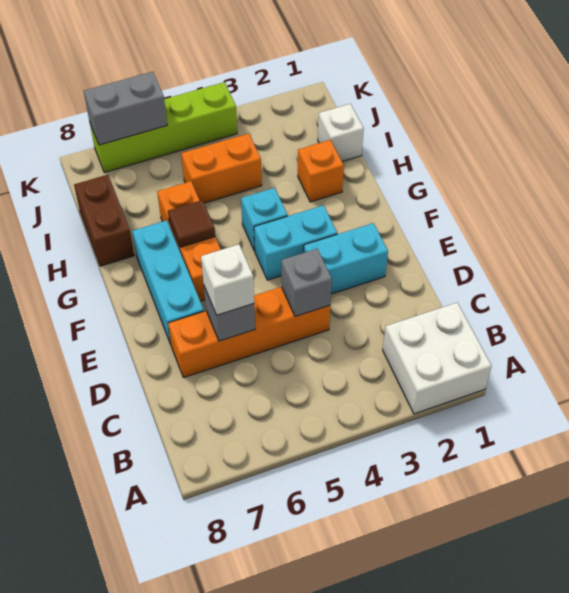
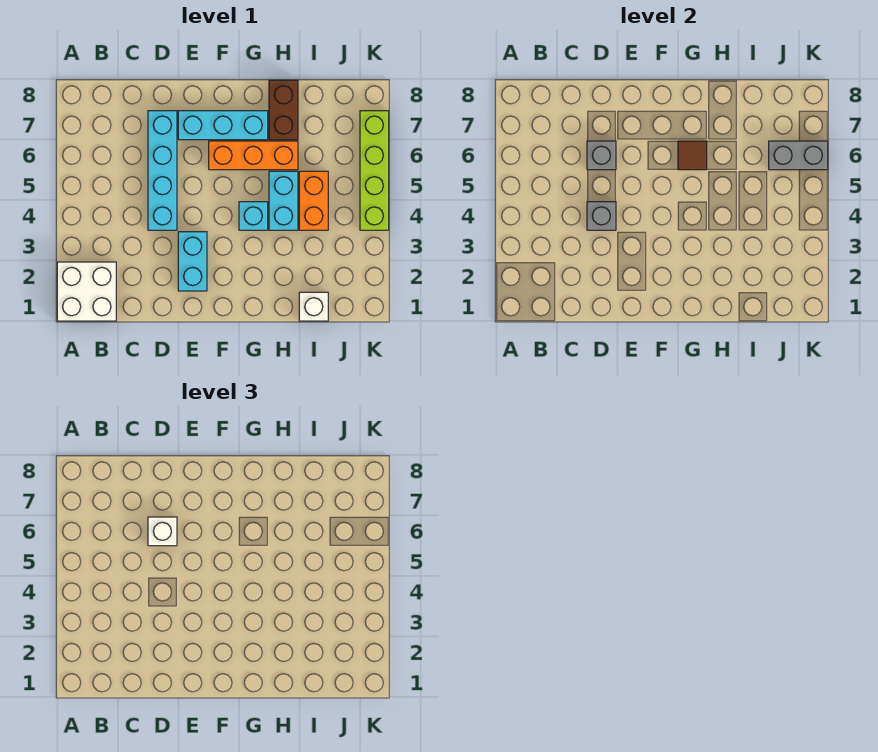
orange 1x4 brick [168,287,330,378] -> cyan 1x4 brick [148,111,177,230]
cyan 1x2 brick [254,205,337,280] -> cyan 1x2 brick moved to [269,171,298,230]
orange 1x1 brick [298,140,344,202] -> none
brown 1x2 brick [74,175,134,266] -> brown 1x2 brick turned to [269,80,298,140]
grey 1x2 brick [84,72,167,145] -> grey 1x2 brick turned to [769,141,828,170]

